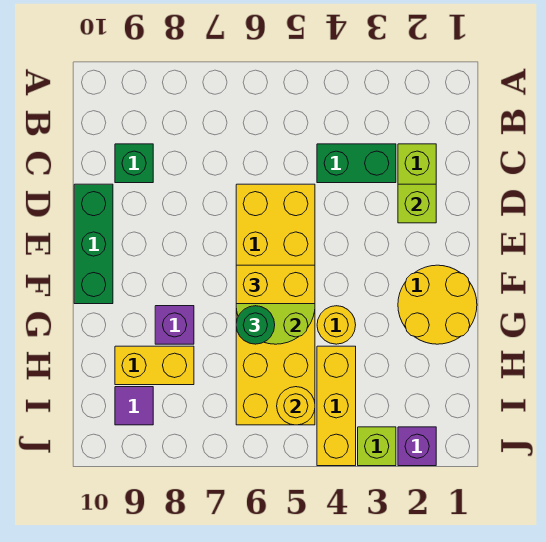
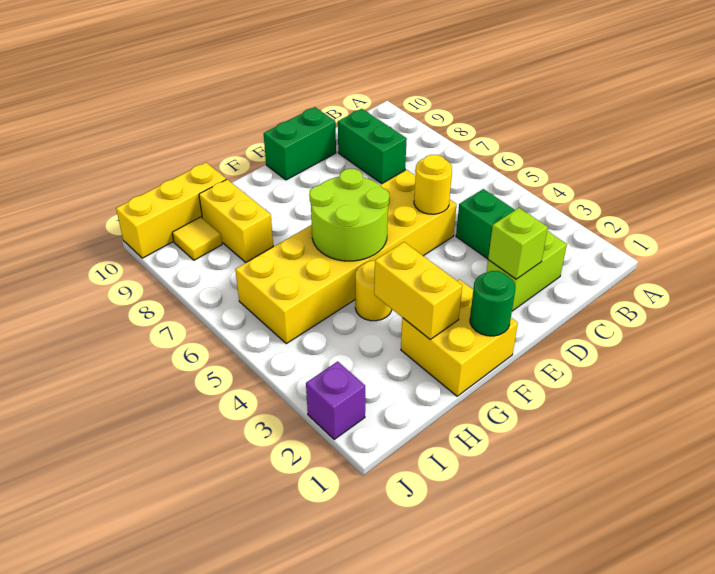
green 1x1 brick [115,144,153,183] -> green 1x2 brick [338,109,407,184]
green 1x3 brick [74,184,113,304] -> green 1x2 brick [264,107,336,180]
yellow 2x2 round brick [398,265,477,344] -> yellow 2x2 brick [401,279,518,396]
yellow 1x2 brick [236,265,315,304] -> yellow 1x2 brick moved to [374,242,462,339]
green 1x1 round brick [236,306,275,344] -> green 1x1 round brick moved to [470,271,515,336]
purple 1x1 brick [155,306,194,344] -> none
yellow 1x3 brick [317,346,356,466] -> yellow 1x3 brick moved to [116,163,226,258]
yellow 1x1 round brick [277,387,315,425] -> yellow 1x1 round brick moved to [414,155,452,214]
purple 1x1 tile [115,387,153,425] -> yellow 1x1 tile [172,217,222,260]
lime 1x1 brick [358,427,396,466] -> none

